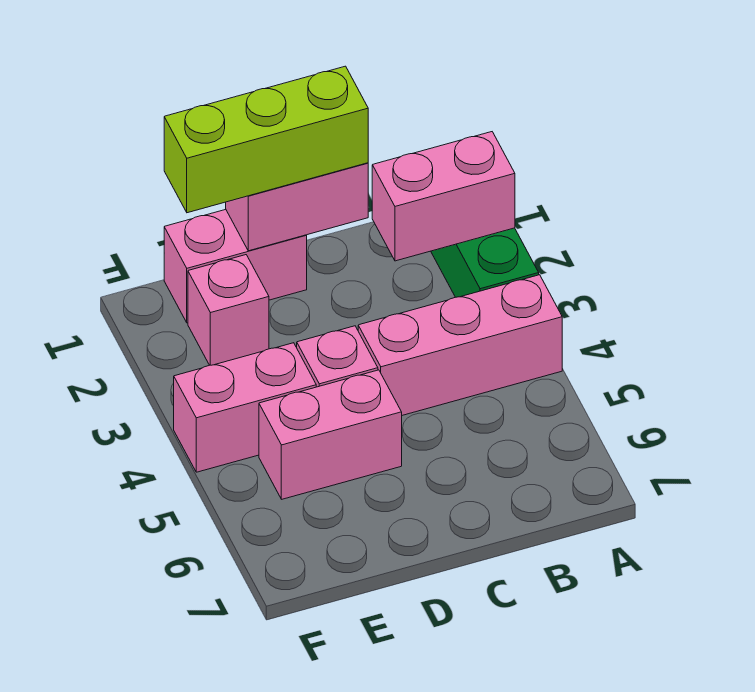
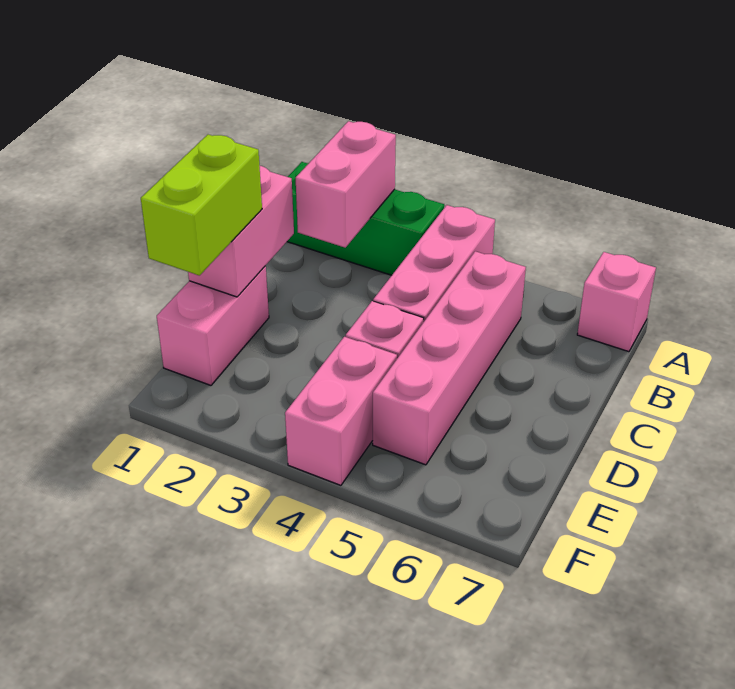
lime 1x3 brick [164,66,368,213] -> lime 1x2 brick [141,135,262,276]
pink 1x2 brick [259,370,402,499] -> pink 1x4 brick [373,251,526,465]
pink 1x1 brick [188,255,269,365] -> pink 1x1 brick moved to [577,252,656,352]

